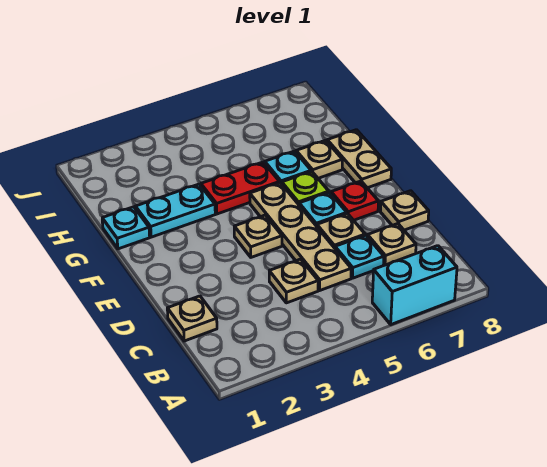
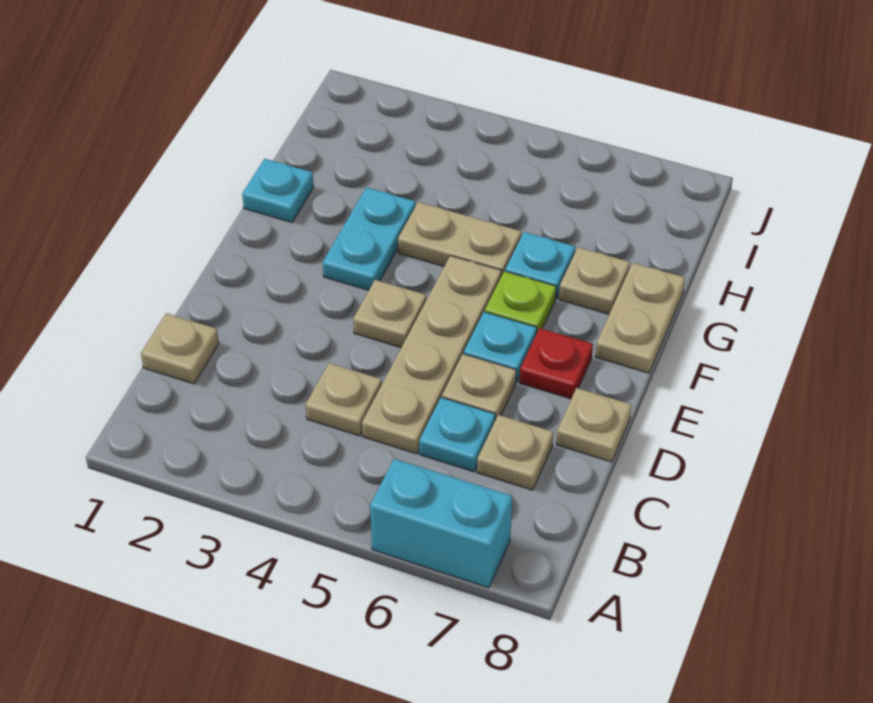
cyan 1x2 plate [135,184,215,237] -> cyan 1x2 plate turned to [323,187,416,290]
red 1x2 plate [201,162,279,214] -> tan 1x2 plate [398,202,521,276]

